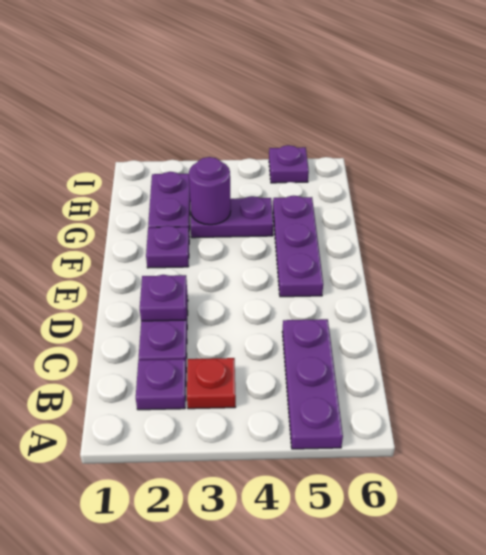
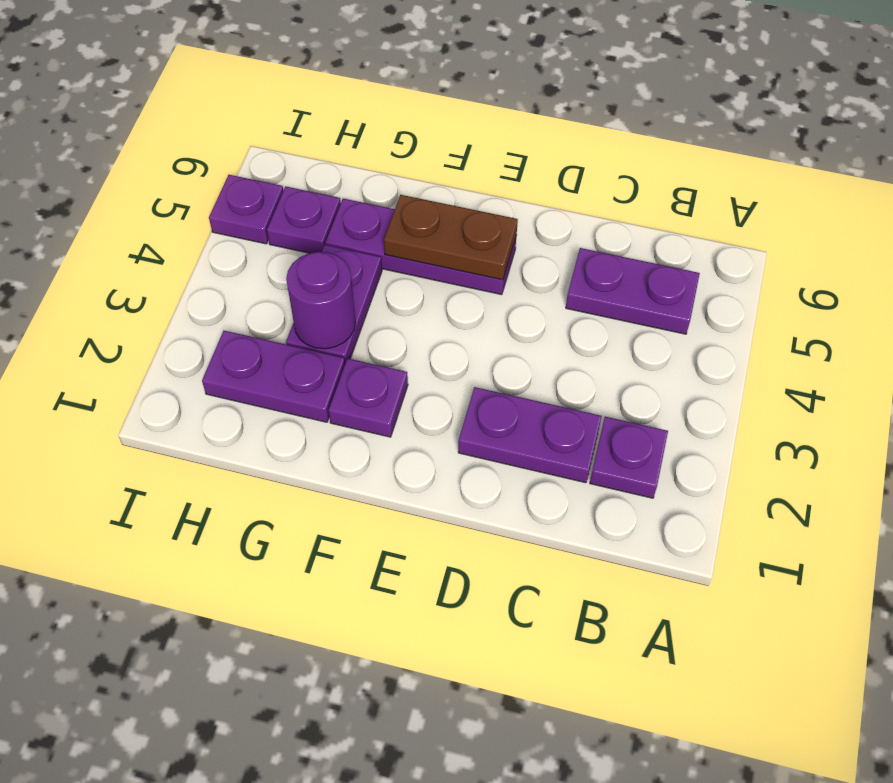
purple 1x3 plate [282,319,343,449] -> purple 1x2 plate [566,248,700,334]
red 1x1 plate [187,358,236,409] -> none
purple 1x1 plate [140,275,187,321] -> purple 1x1 plate moved to [267,186,341,253]
none -> brown 1x2 plate [384,195,518,280]

